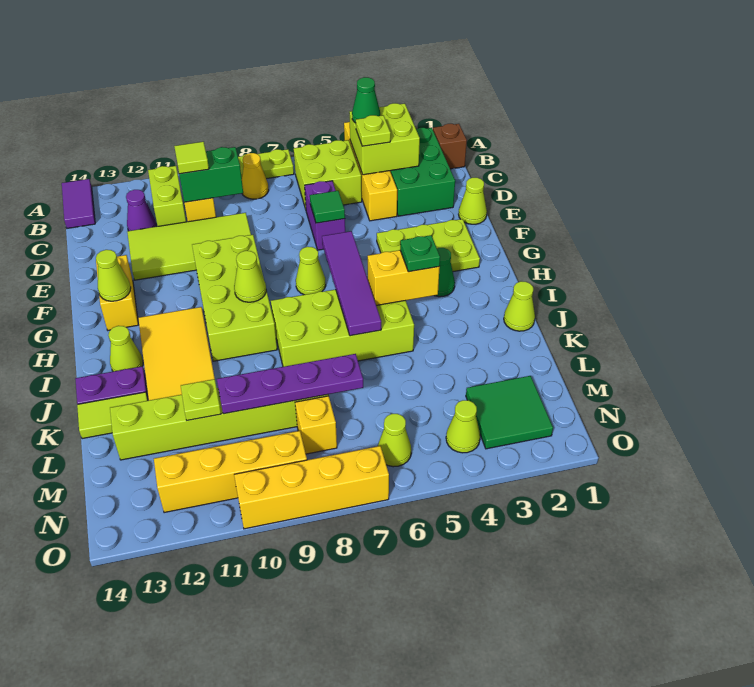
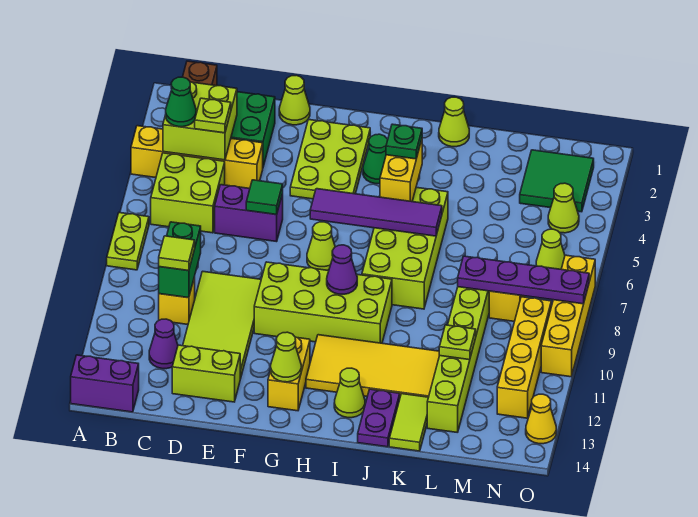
purple 1x2 tile [62,179,95,228] -> purple 1x2 brick [71,355,139,412]
yellow 1x1 cone [242,153,269,199] -> yellow 1x1 cone moved to [526,394,556,444]
lime 1x2 brick [148,166,186,226] -> lime 1x2 brick moved to [172,345,240,402]
yellow 1x2 brick [96,255,138,330] -> yellow 1x2 brick turned to [268,337,310,411]
lime 1x1 cone [234,251,266,302] -> purple 1x1 cone [327,245,357,294]
purple 1x4 plate [217,354,363,414] -> purple 1x4 plate turned to [458,256,589,304]

